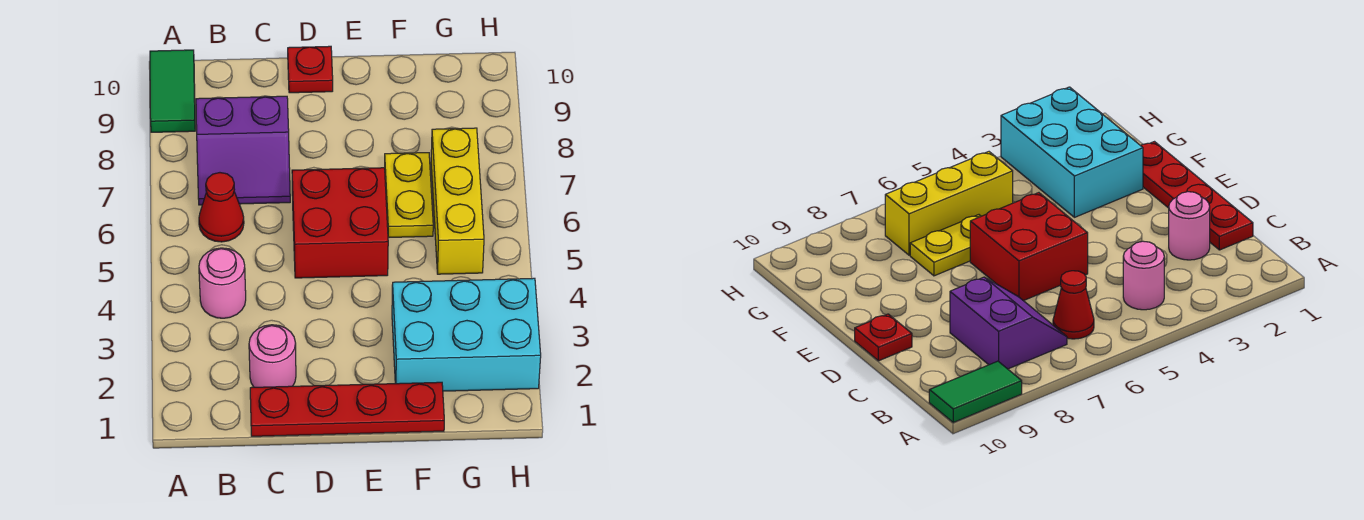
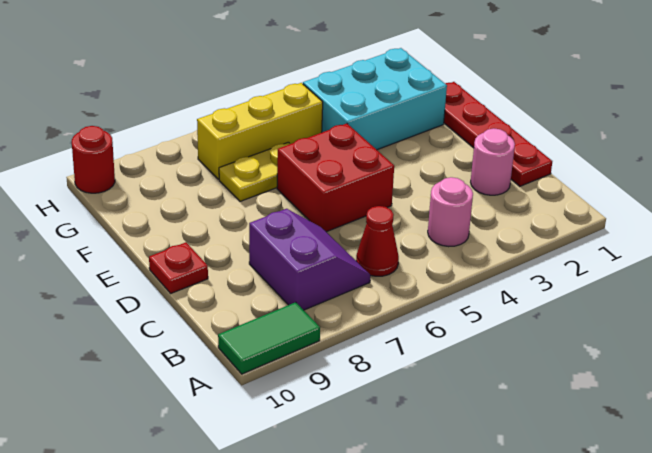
cyan 2x3 brick [392,278,541,391] -> cyan 2x3 brick turned to [303,48,447,150]
none -> red 1x1 round brick [72,126,115,193]

